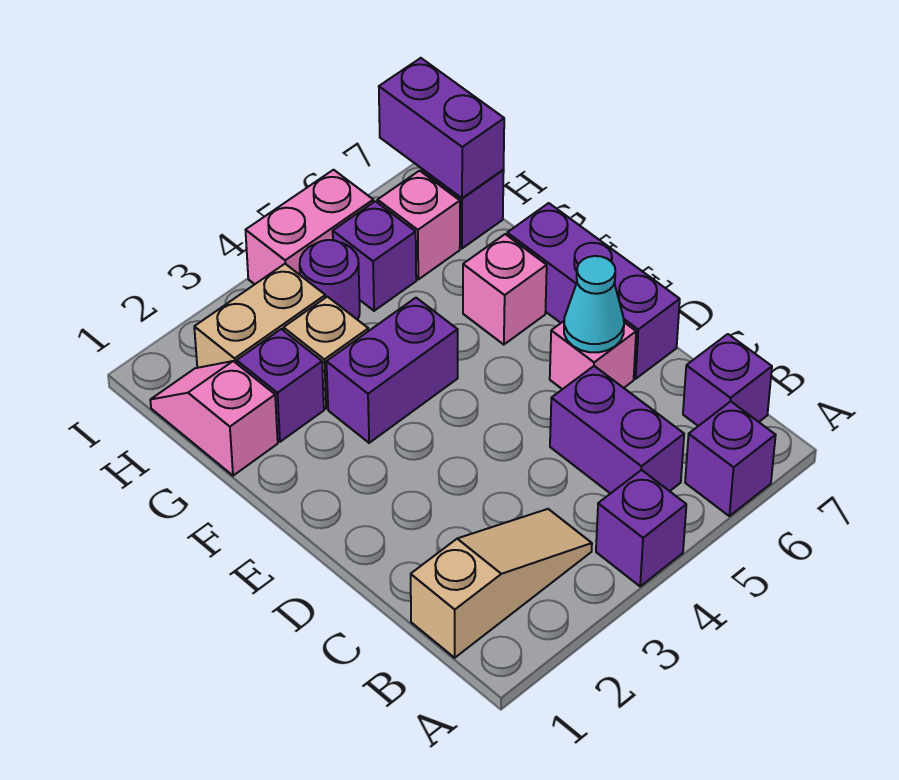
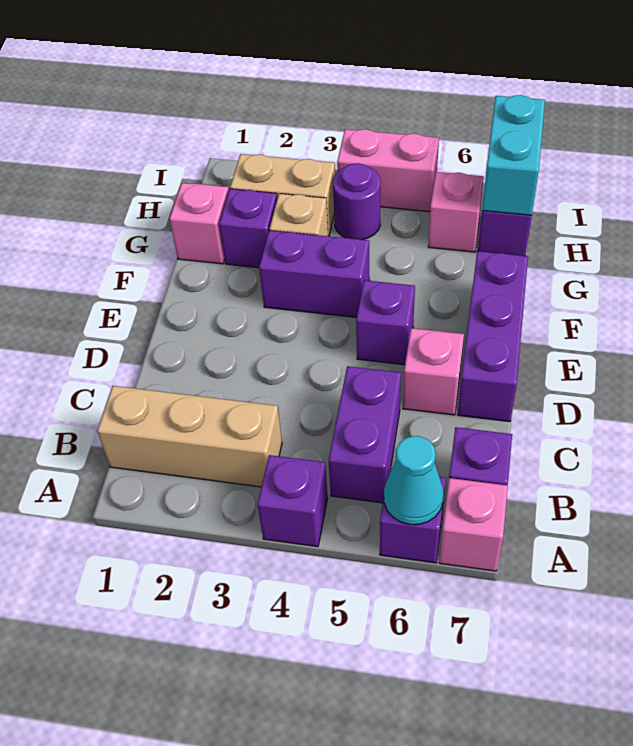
tan 1x3 slope [411,509,592,658] -> tan 1x3 brick [97,386,282,487]
cyan 1x1 cone [564,256,624,352] -> cyan 1x1 cone moved to [384,436,443,525]
pink 1x1 brick [463,234,547,345] -> pink 1x1 brick moved to [439,478,508,571]
purple 1x1 brick [333,201,416,311] -> purple 1x1 brick moved to [356,280,415,365]
purple 1x2 brick [379,58,504,198] -> cyan 1x2 brick [482,95,545,216]

